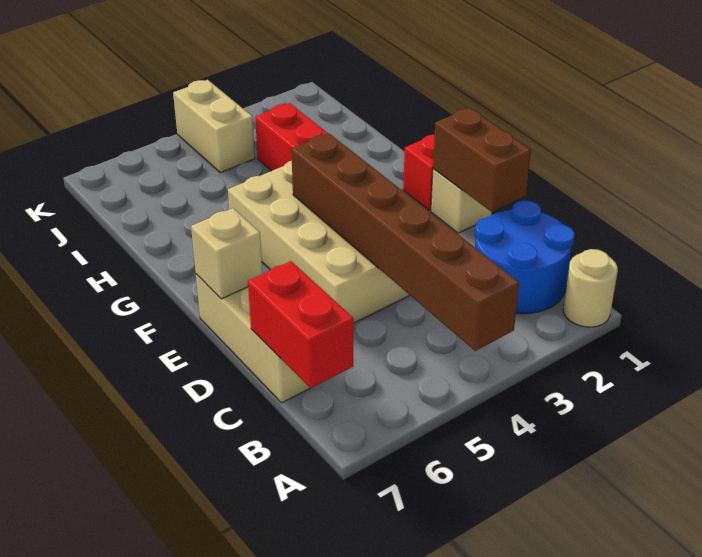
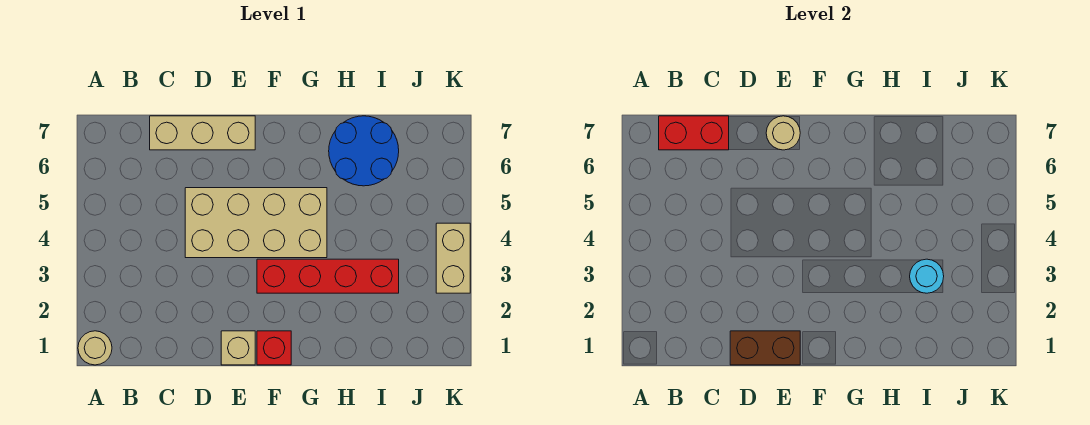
brown 1x6 brick [291,133,519,351] -> none
blue 2x2 round brick [475,200,575,313] -> blue 2x2 round brick moved to [329,116,399,186]
tan 1x1 brick [191,208,262,299] -> tan 1x1 round brick [766,116,800,150]
none -> cyan 1x1 round brick [910,259,944,293]
tan 1x2 brick [173,80,255,173] -> tan 1x2 brick turned to [436,223,470,293]

